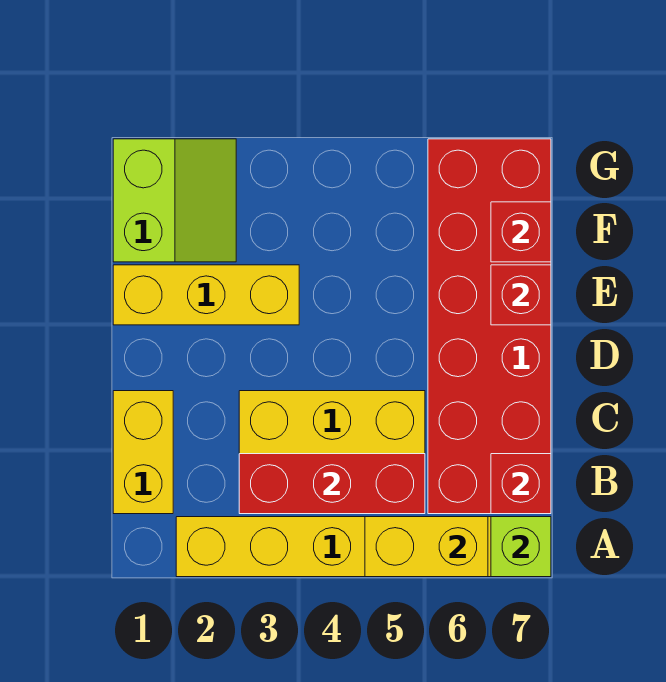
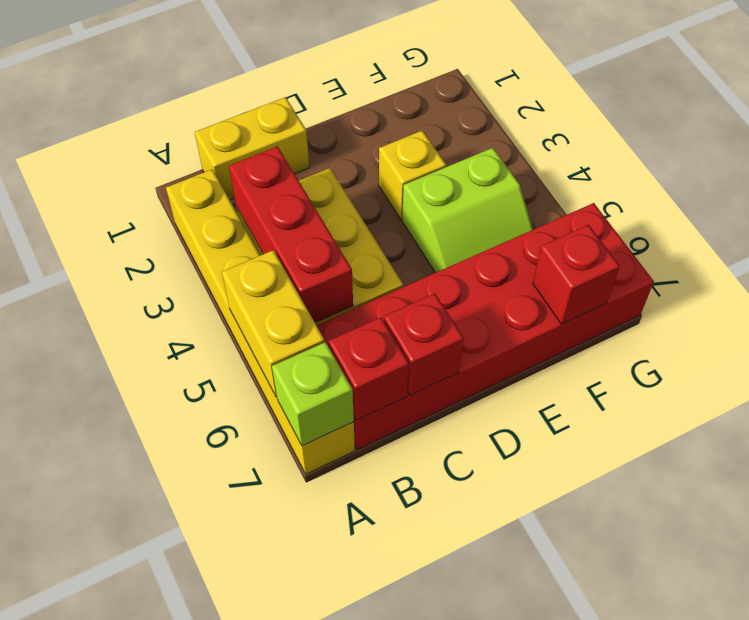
yellow 1x3 brick [113,265,299,325] -> yellow 1x1 brick [379,131,446,220]
red 1x1 brick [491,265,551,325] -> red 1x1 brick moved to [384,293,464,395]
lime 2x2 slope [113,139,236,262] -> lime 2x2 slope moved to [402,148,533,273]

